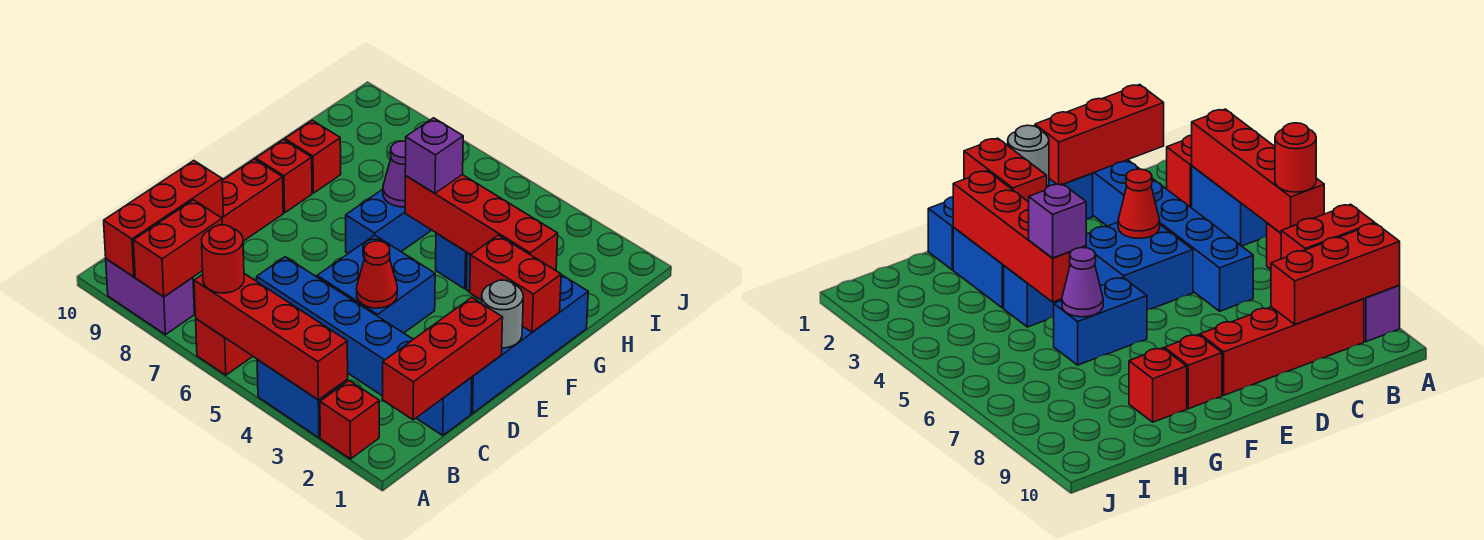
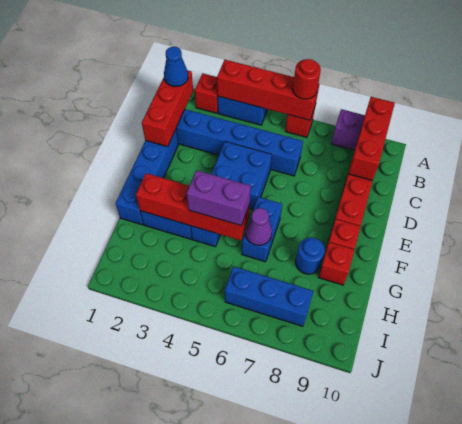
red 1x2 brick [133,200,222,297] -> none
none -> blue 1x1 cone [164,47,188,87]
red 1x1 cone [357,241,397,308] -> none
grey 1x1 round brick [482,280,523,348] -> none
red 1x2 brick [470,235,561,332] -> none
purple 1x1 brick [405,118,463,193] -> purple 1x2 brick [187,170,251,226]
none -> blue 1x1 round brick [296,237,325,274]
none -> blue 1x3 brick [225,267,313,326]

